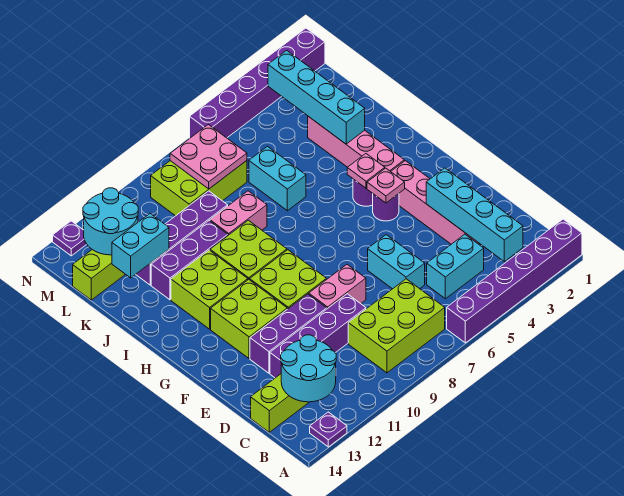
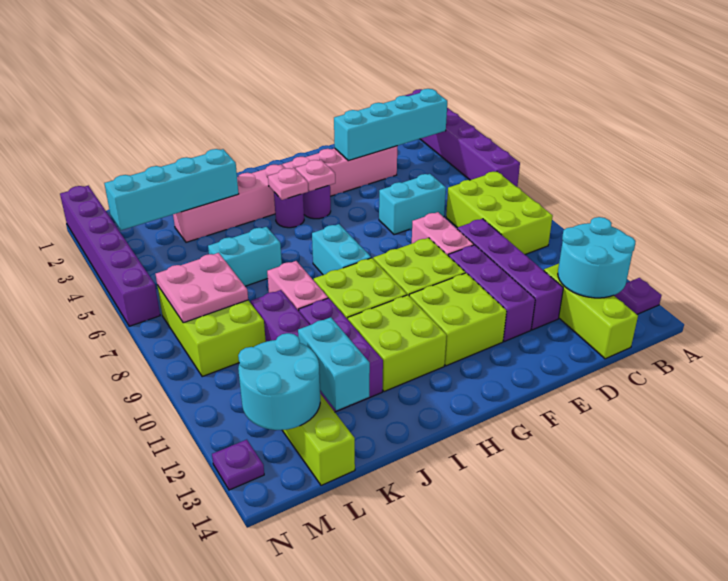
cyan 1x2 brick [427,234,484,299] -> cyan 1x2 brick moved to [312,224,371,275]

